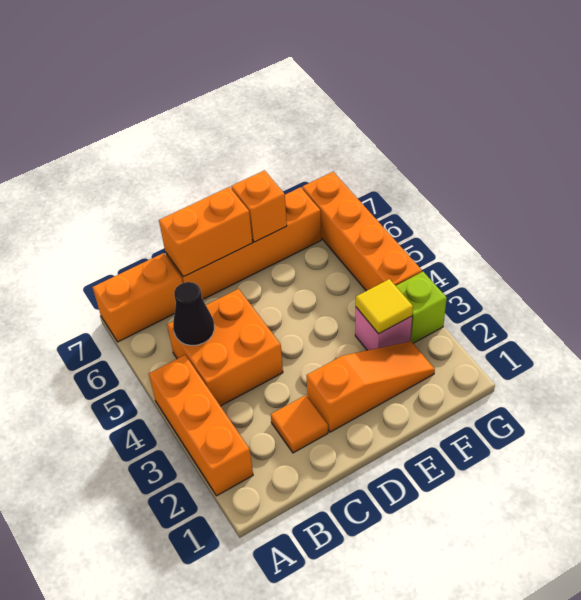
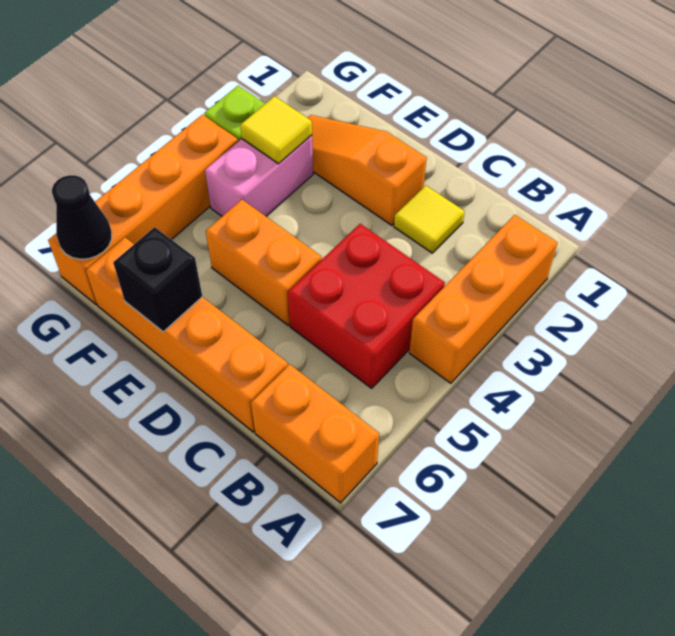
orange 2x2 brick [167,289,283,406] -> red 2x2 brick [288,224,445,388]
black 1x1 cone [173,282,214,346] -> black 1x1 cone moved to [52,175,112,259]
orange 1x1 tile [271,395,328,453] -> yellow 1x1 tile [394,186,465,253]
orange 1x2 brick [159,187,252,277] -> orange 1x2 brick moved to [206,200,322,325]
orange 1x1 brick [231,170,287,242] -> black 1x1 brick [113,227,202,332]
pink 1x1 brick [355,307,412,350] -> pink 1x2 brick [205,135,313,216]

